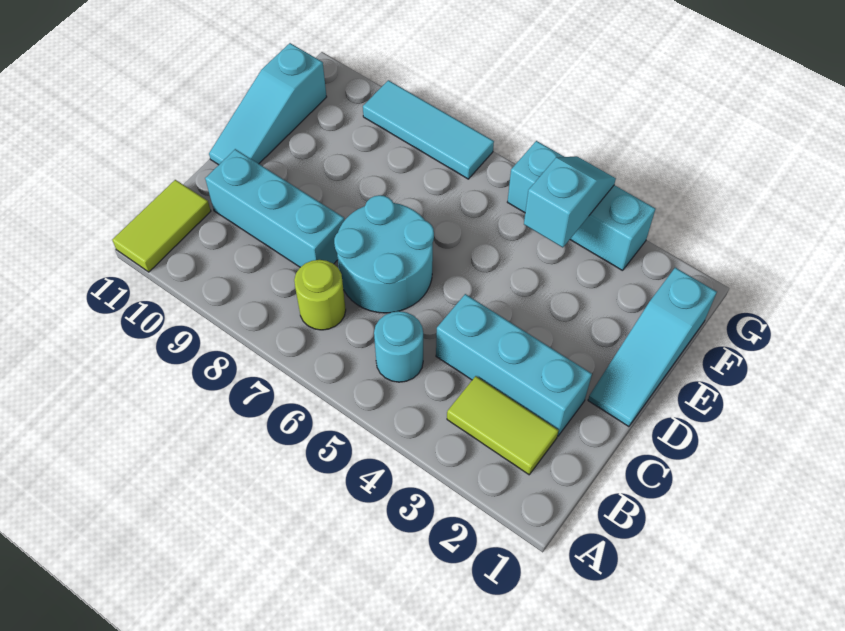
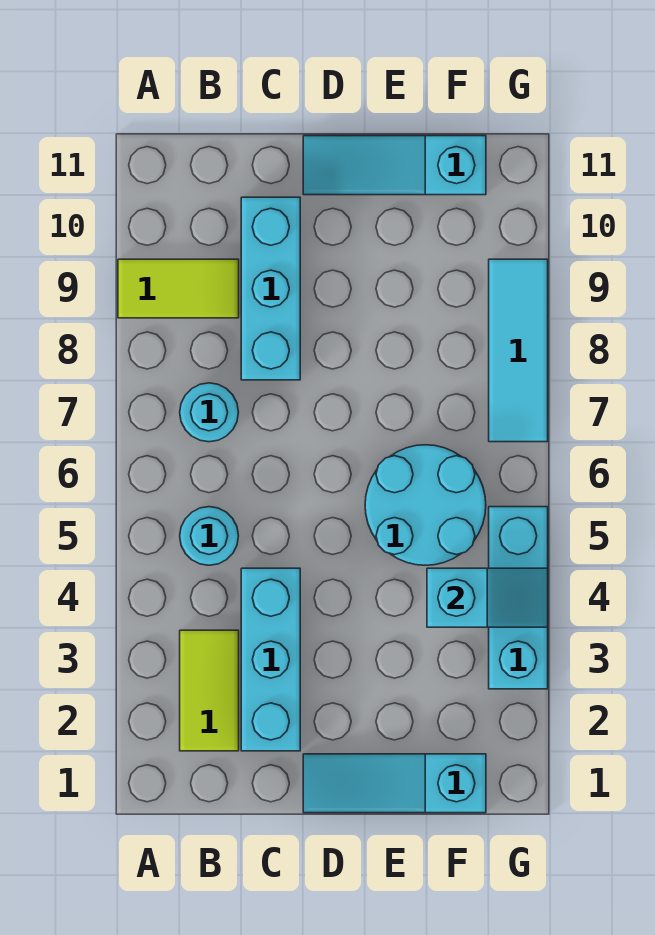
lime 1x2 tile [112,180,211,272] -> lime 1x2 tile moved to [118,259,239,318]
lime 1x1 round brick [294,260,346,330] -> cyan 1x1 round brick [180,383,238,442]
cyan 2x2 round brick [334,195,434,313] -> cyan 2x2 round brick moved to [365,445,486,565]

